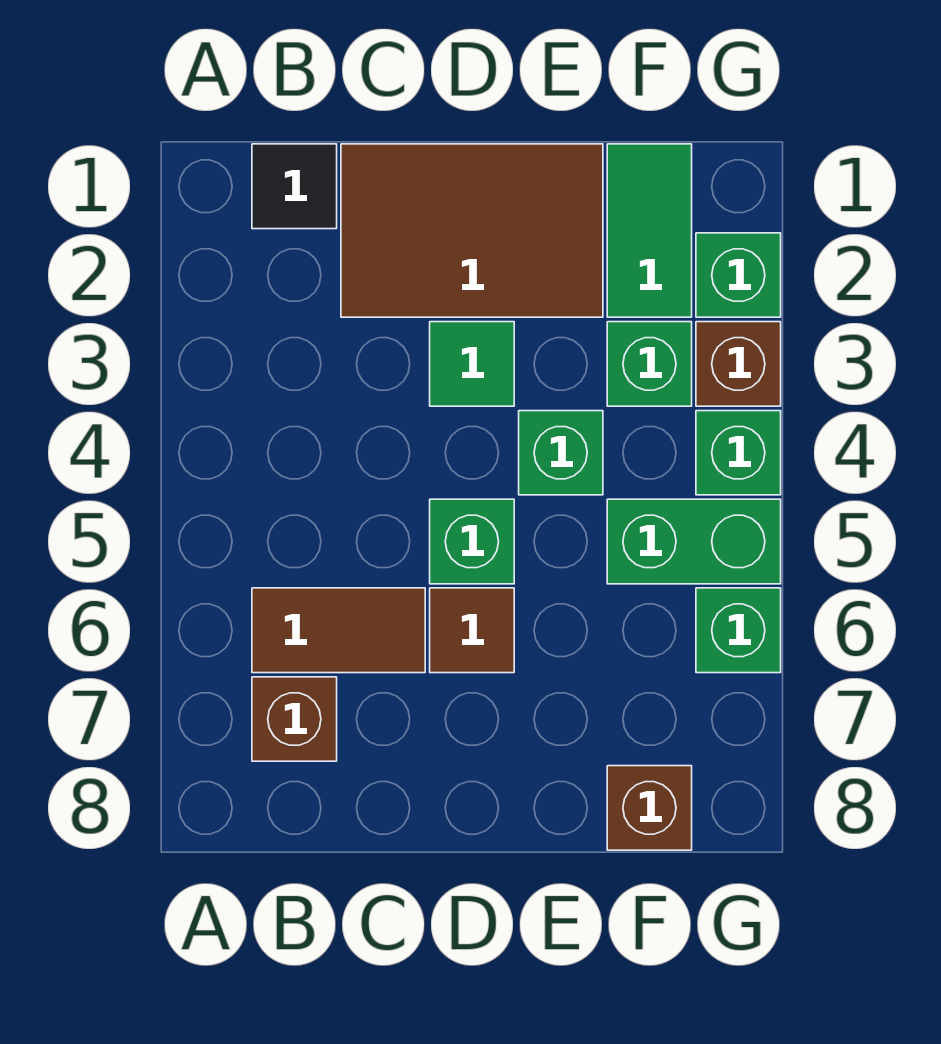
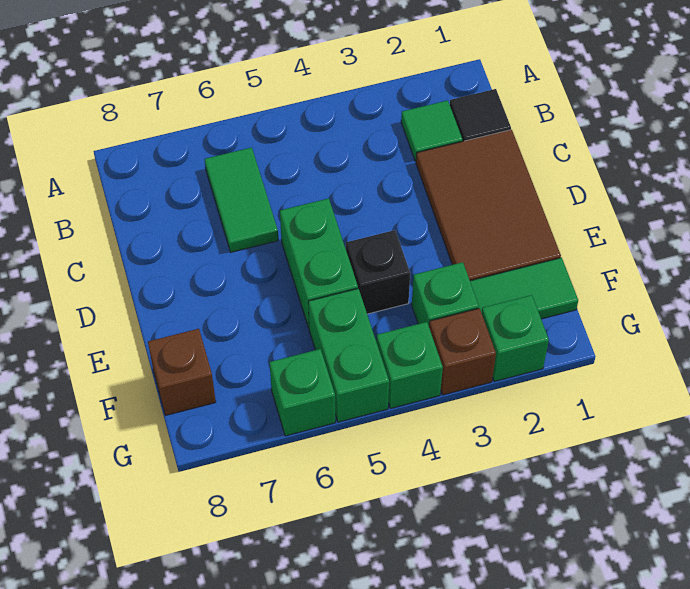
brown 1x2 tile [252,588,425,673] -> green 1x2 tile [205,147,278,252]
brown 1x1 brick [252,677,337,761] -> none
green 1x1 tile [430,322,514,406] -> green 1x1 tile moved to [401,100,462,161]
green 1x1 brick [430,499,514,584] -> green 1x2 brick [280,198,358,328]
brown 1x1 tile [430,588,514,673] -> none
green 1x1 brick [519,411,603,495] -> black 1x1 brick [346,230,410,314]

